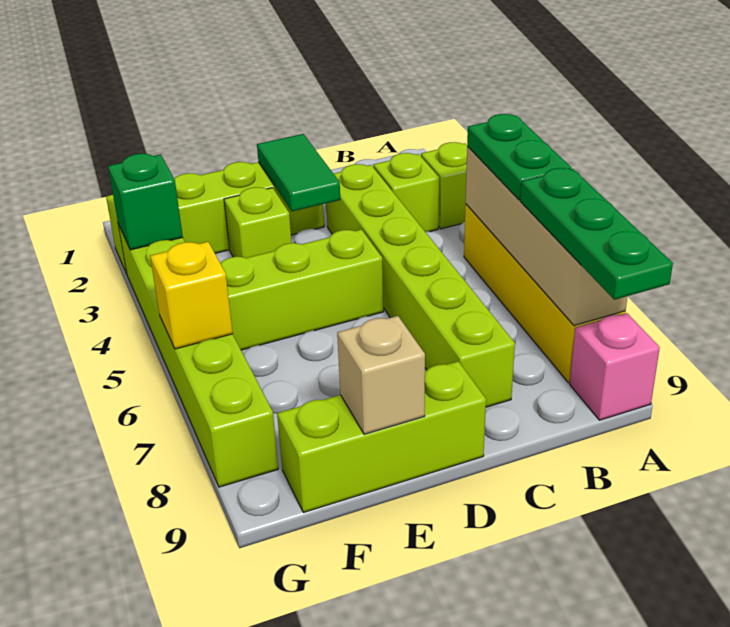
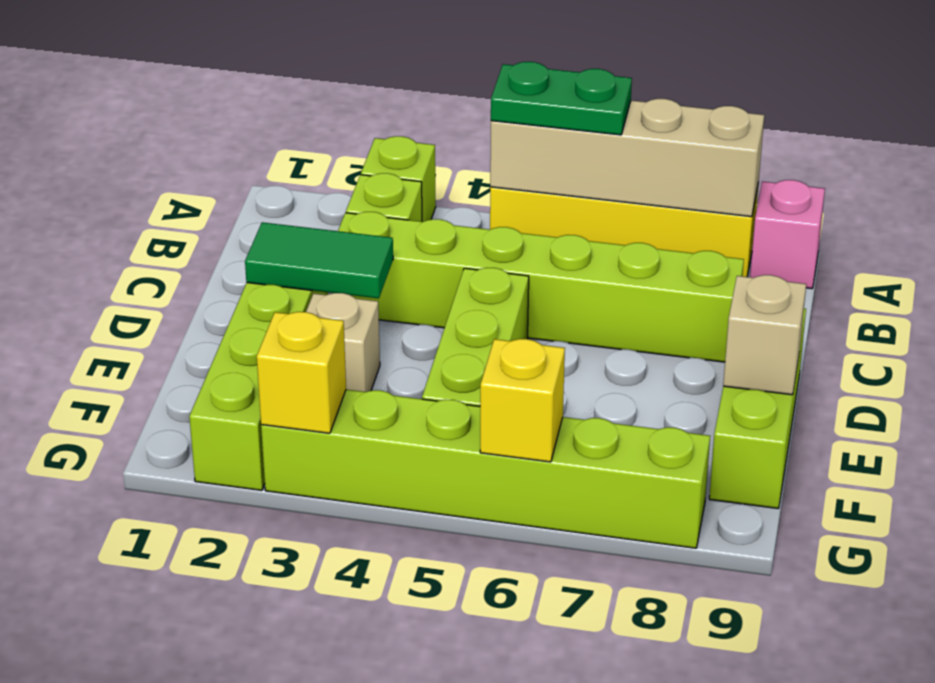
green 1x3 plate [520,168,673,300] -> none
lime 1x1 brick [224,187,292,258] -> tan 1x1 brick [306,293,380,392]
green 1x1 brick [108,154,183,250] -> yellow 1x1 brick [257,312,346,433]

